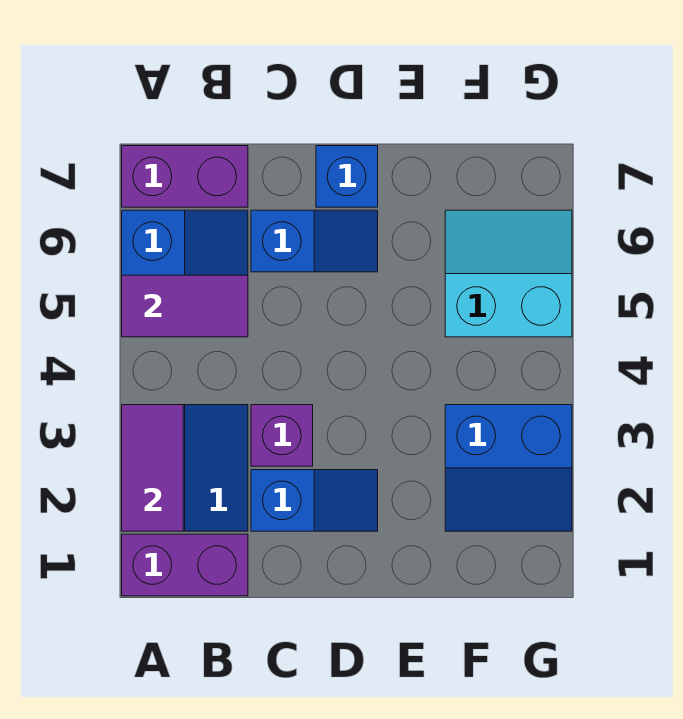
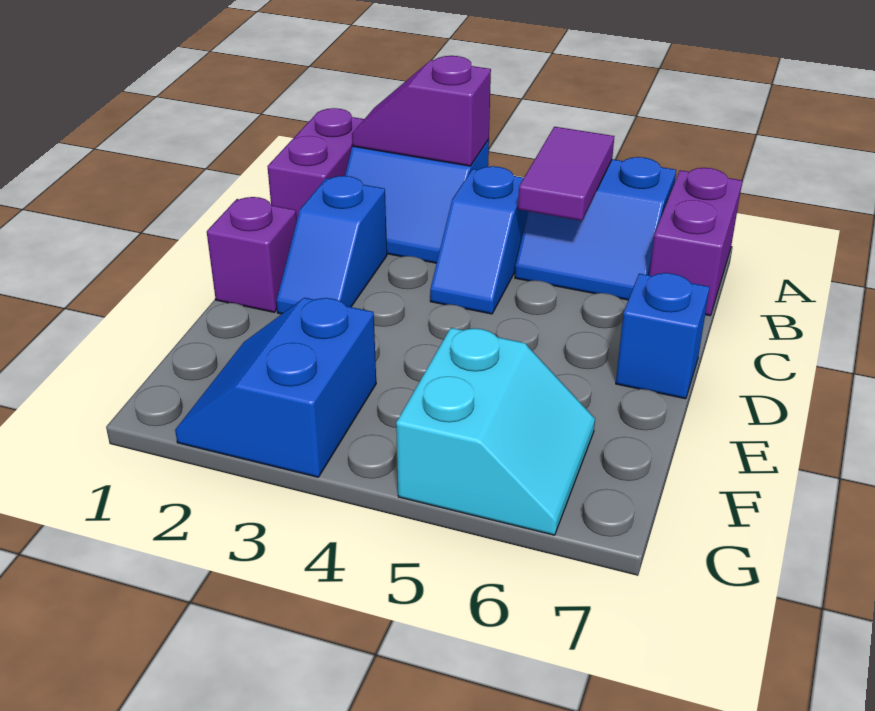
purple 1x2 tile [122,405,183,531] -> purple 1x2 slope [352,56,491,166]
purple 1x1 brick [251,405,313,466] -> purple 1x1 brick moved to [207,197,297,312]
blue 1x2 slope [251,210,378,272] -> blue 1x2 slope moved to [430,166,528,314]

